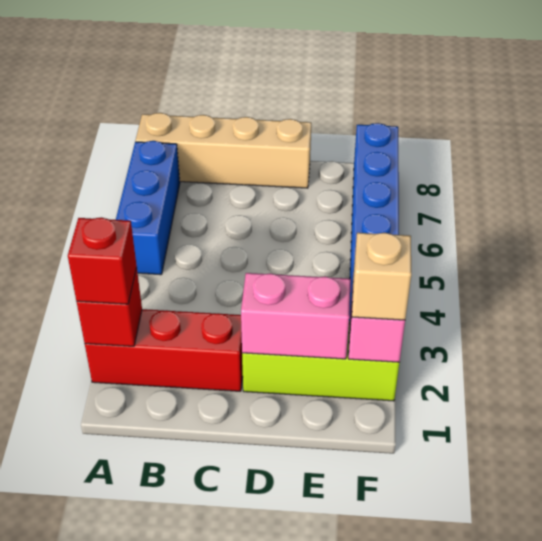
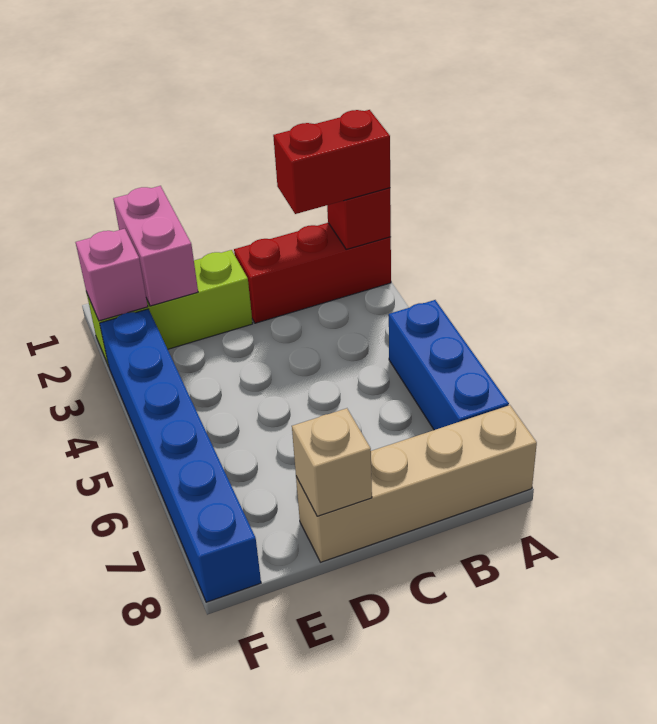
red 1x1 brick [68,217,137,304] -> red 1x2 brick [273,110,390,214]
pink 1x2 brick [241,273,351,359] -> pink 1x2 brick turned to [113,186,198,306]
tan 1x1 brick [352,233,411,320] -> tan 1x1 brick moved to [292,408,372,516]

